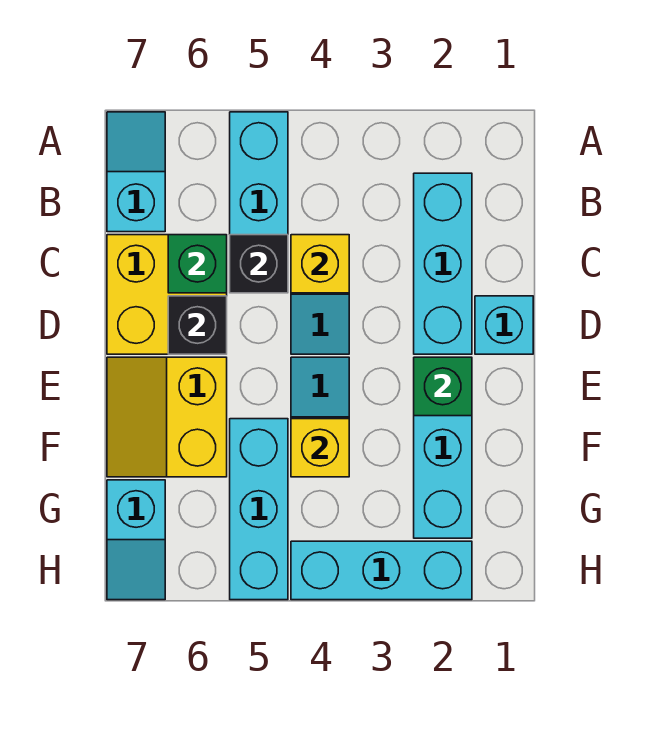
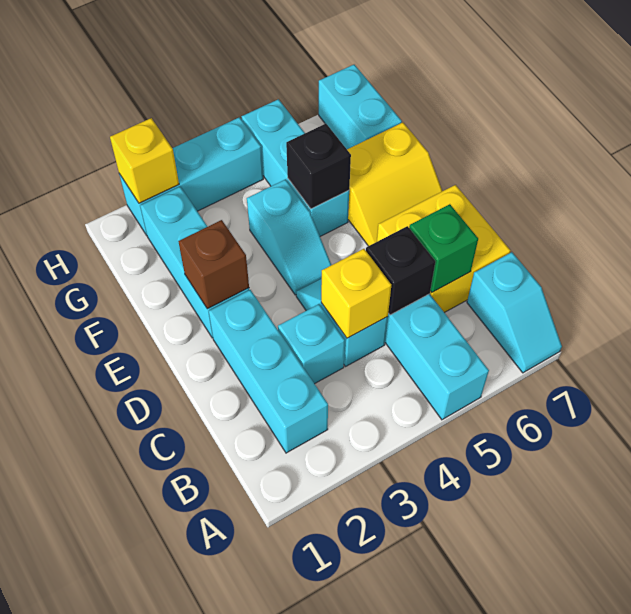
cyan 1x1 brick [475,296,533,354] -> cyan 1x1 brick moved to [278,304,345,384]
black 1x1 brick [168,296,227,354] -> black 1x1 brick moved to [286,124,351,209]
green 1x1 brick [414,357,472,416] -> brown 1x1 brick [178,220,249,309]
yellow 2x2 slope [107,357,227,477] -> yellow 2x2 slope turned to [347,123,442,246]
yellow 1x1 brick [291,419,349,477] -> yellow 1x1 brick moved to [110,118,179,203]
cyan 1x2 slope [107,480,165,600] -> cyan 1x2 brick [319,65,402,149]

